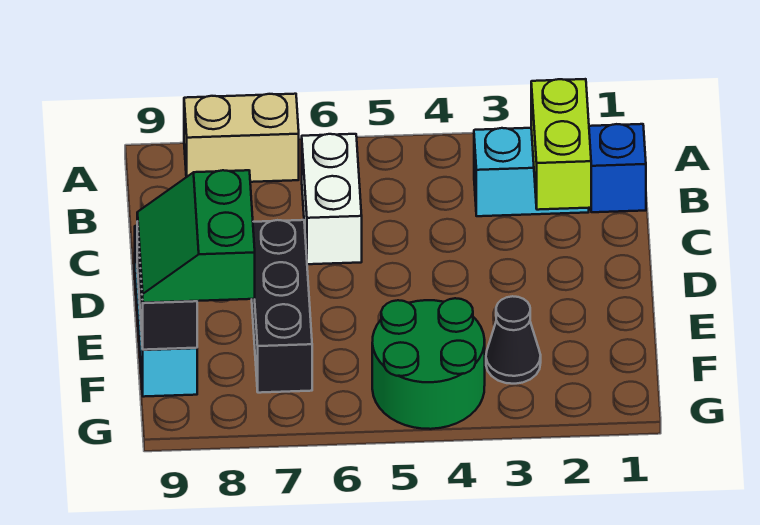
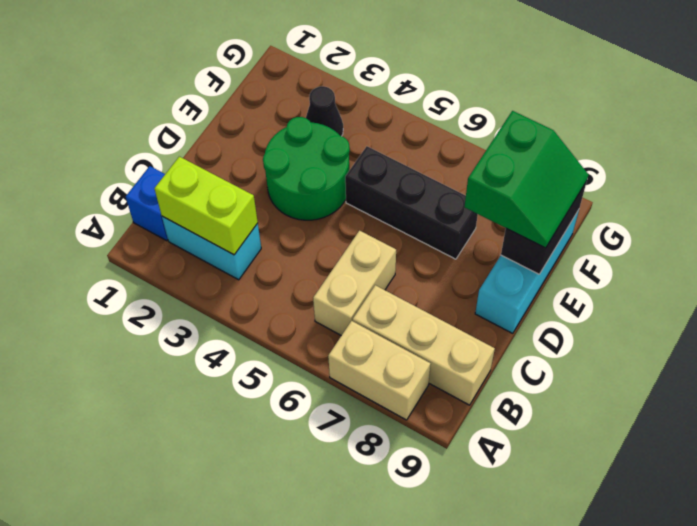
lime 1x2 brick [531,79,591,210] -> lime 1x2 brick turned to [154,157,258,255]
white 1x2 brick [302,134,362,264] -> tan 1x2 brick [313,231,396,336]
none -> tan 1x3 brick [353,285,495,405]
black 1x3 brick [252,220,312,393] -> black 1x3 brick turned to [345,146,478,259]
green 2x2 round brick [372,298,485,429] -> green 2x2 round brick moved to [263,117,350,220]

